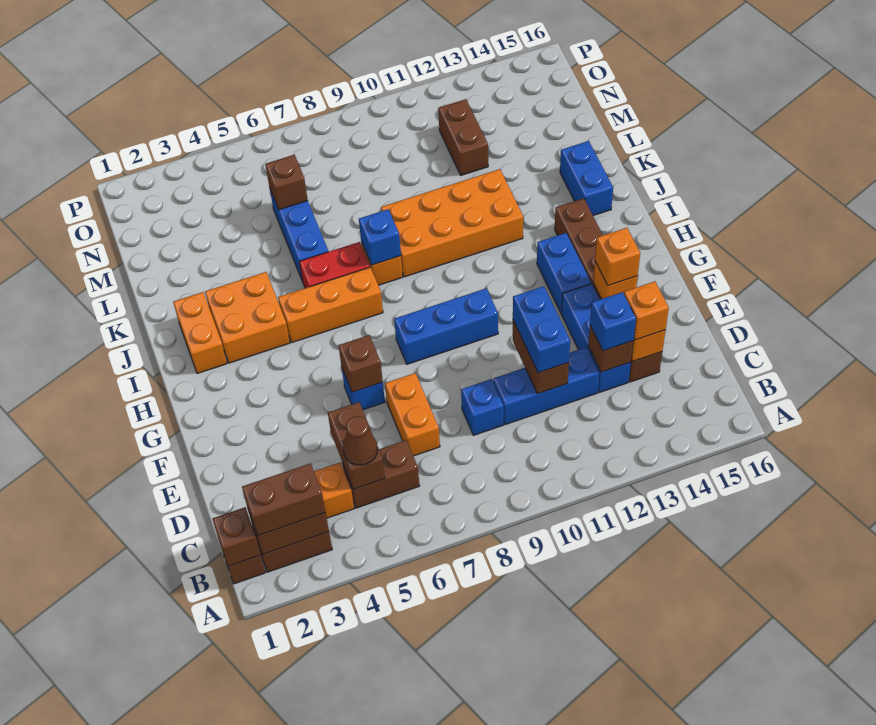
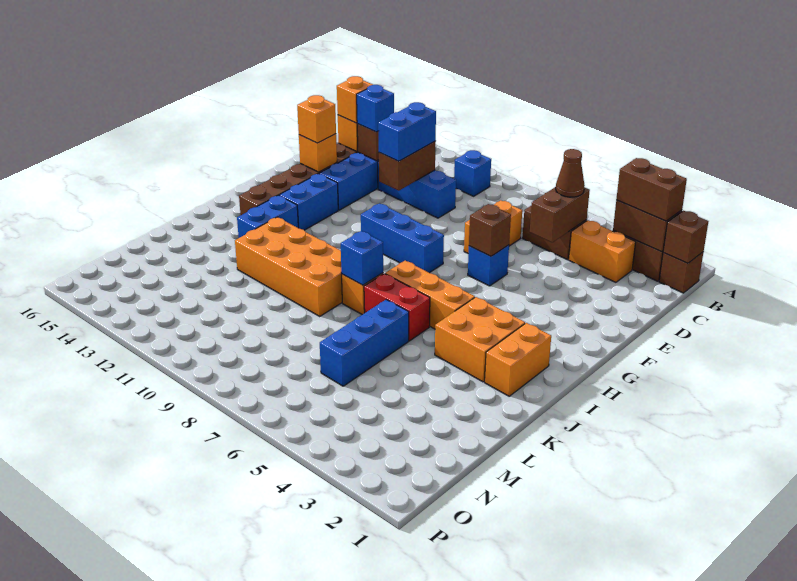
blue 1x1 brick [461,379,504,435] -> blue 1x1 brick moved to [454,150,491,196]
blue 1x2 brick [560,141,613,216] -> blue 1x2 brick moved to [237,195,298,238]
brown 1x1 brick [265,155,308,210] -> none
brown 1x2 brick [438,99,488,175] -> none

